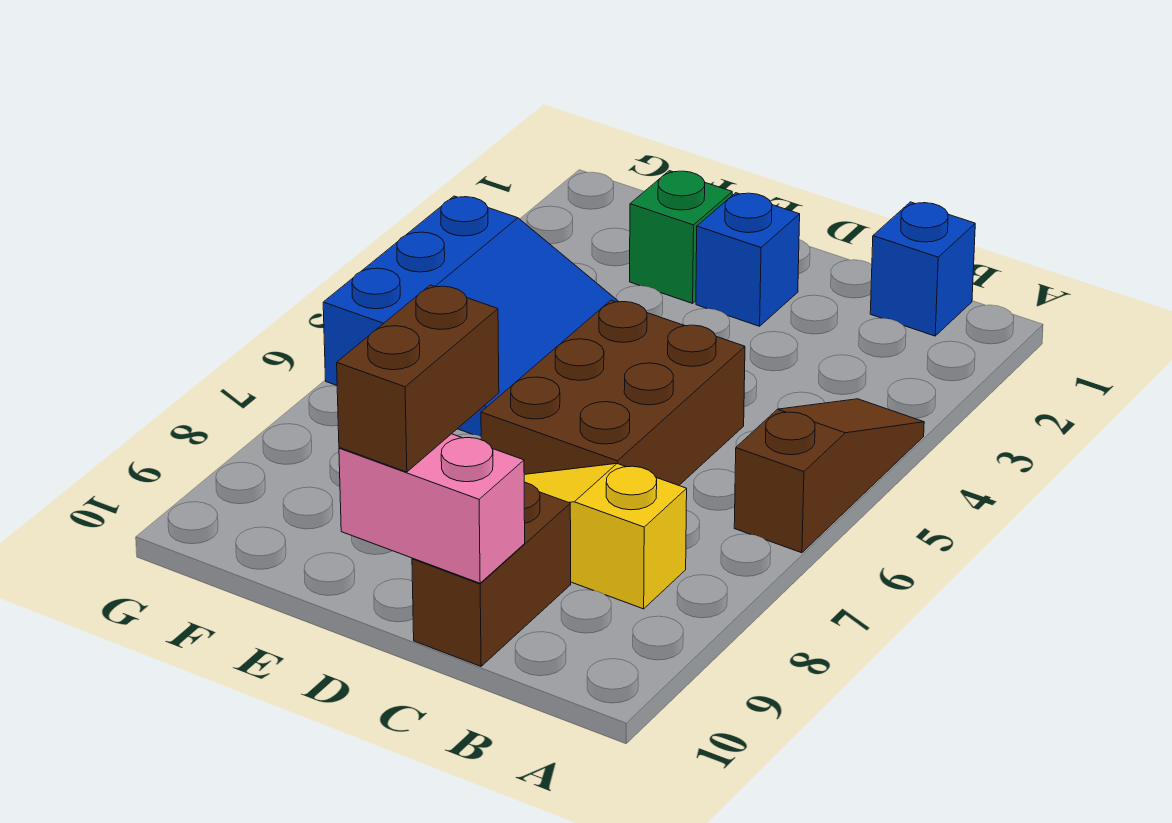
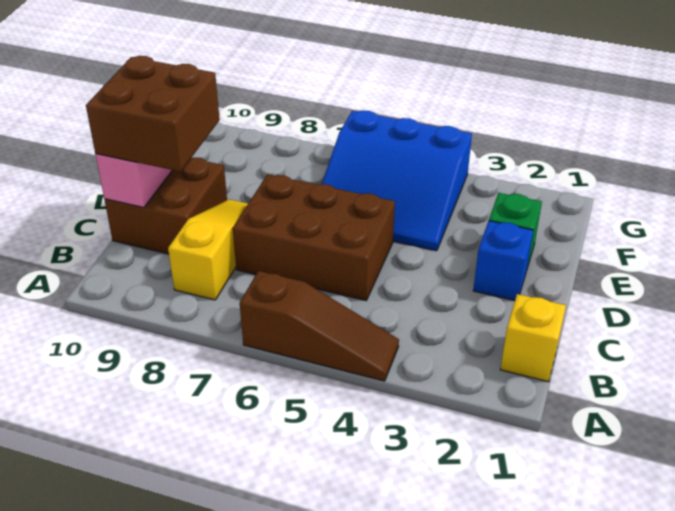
blue 1x1 brick [870,202,975,336] -> yellow 1x1 brick [500,294,566,382]
brown 1x2 brick [412,482,571,666] -> brown 2x2 brick [104,158,227,254]
brown 1x2 brick [337,285,499,472] -> brown 2x2 brick [86,56,220,172]

